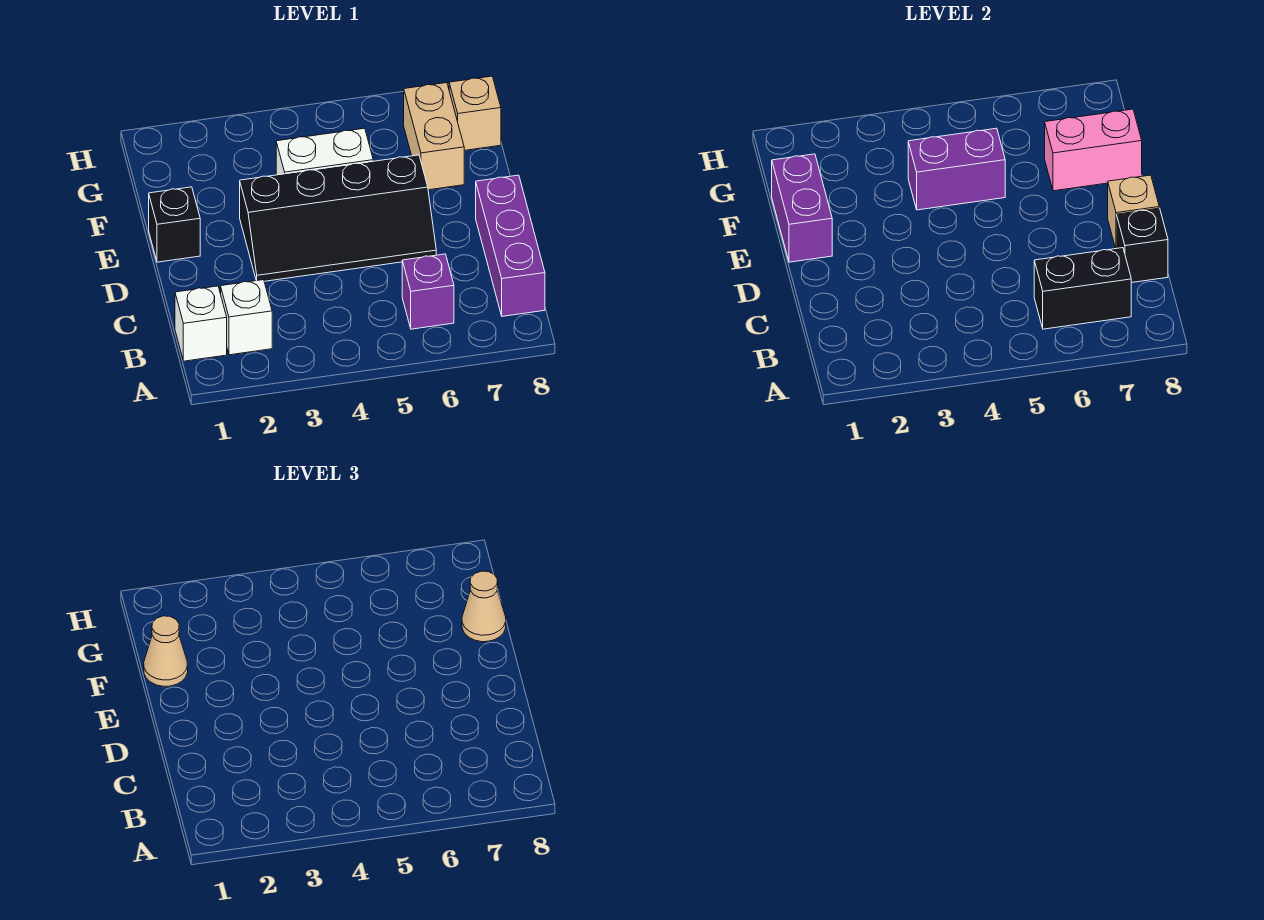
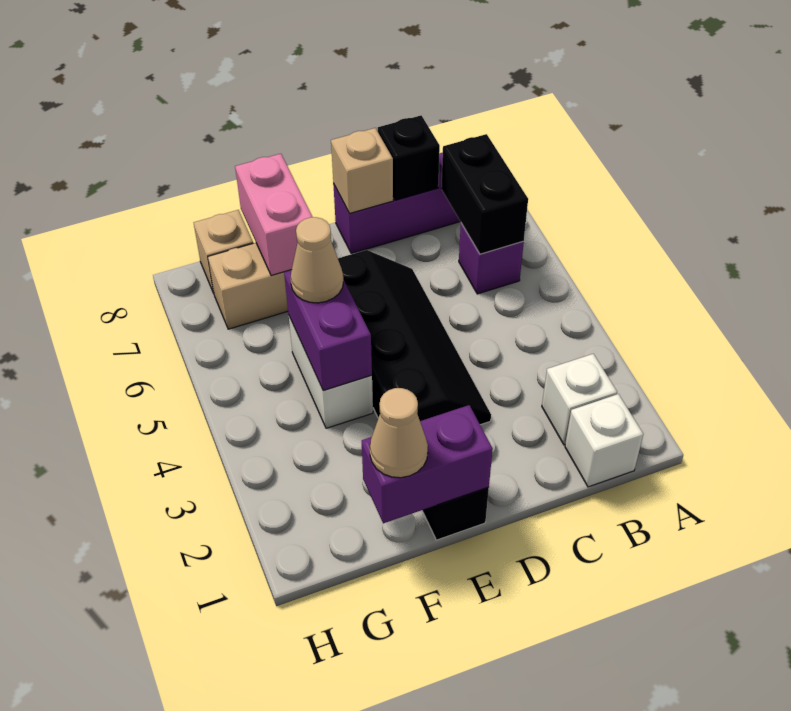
tan 1x1 cone [462,571,506,642] -> tan 1x1 cone moved to [290,217,343,303]

